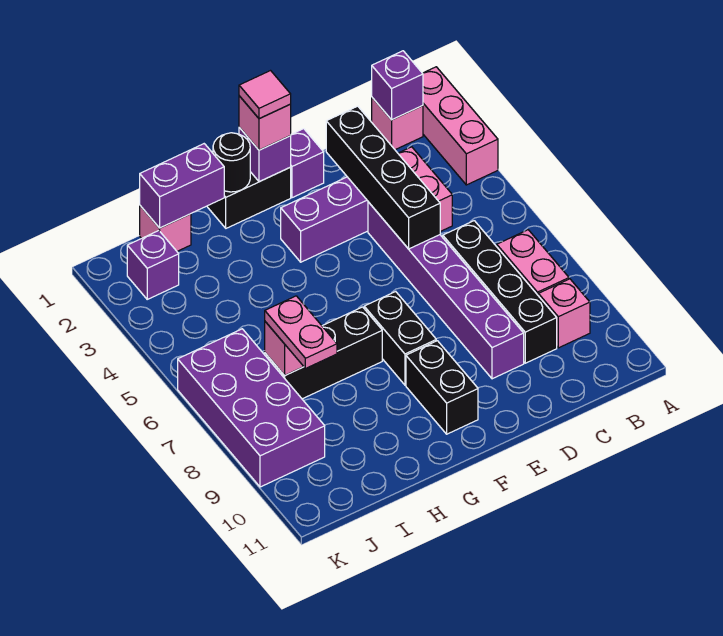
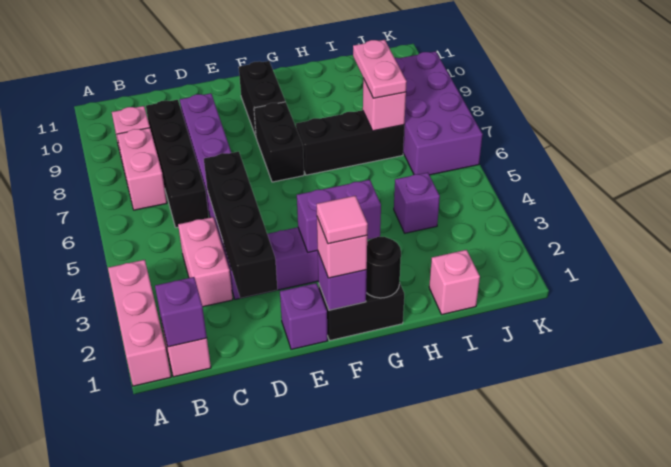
purple 1x2 brick [140,144,224,228] -> purple 1x2 brick moved to [297,180,381,252]
purple 1x1 brick [127,231,179,299] -> purple 1x1 brick moved to [394,173,440,233]

